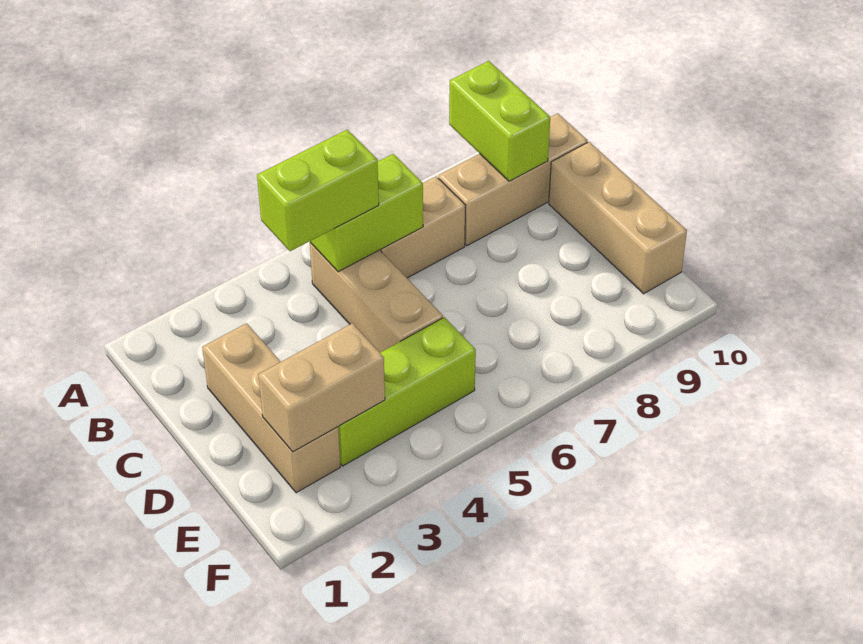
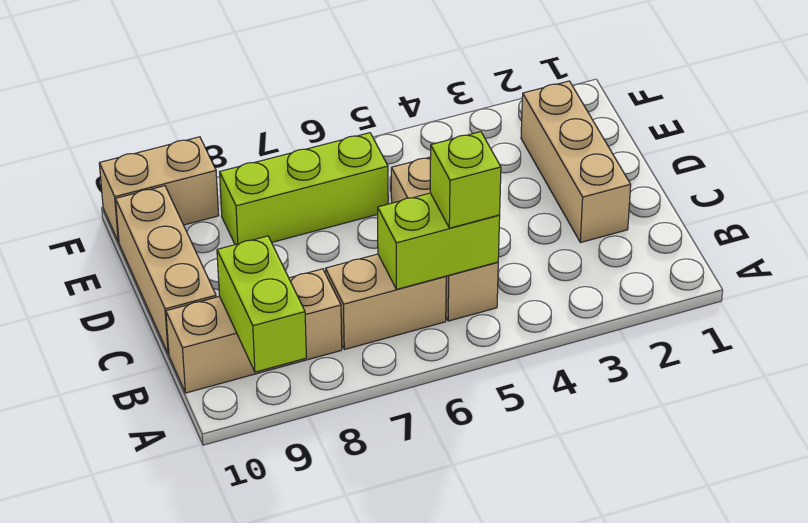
lime 1x2 brick [257,130,379,251] -> lime 1x1 brick [430,132,501,228]
tan 1x2 brick [258,323,385,452] -> tan 1x2 brick moved to [99,137,219,242]
lime 1x3 brick [338,317,476,466] -> lime 1x3 brick moved to [220,133,388,245]

